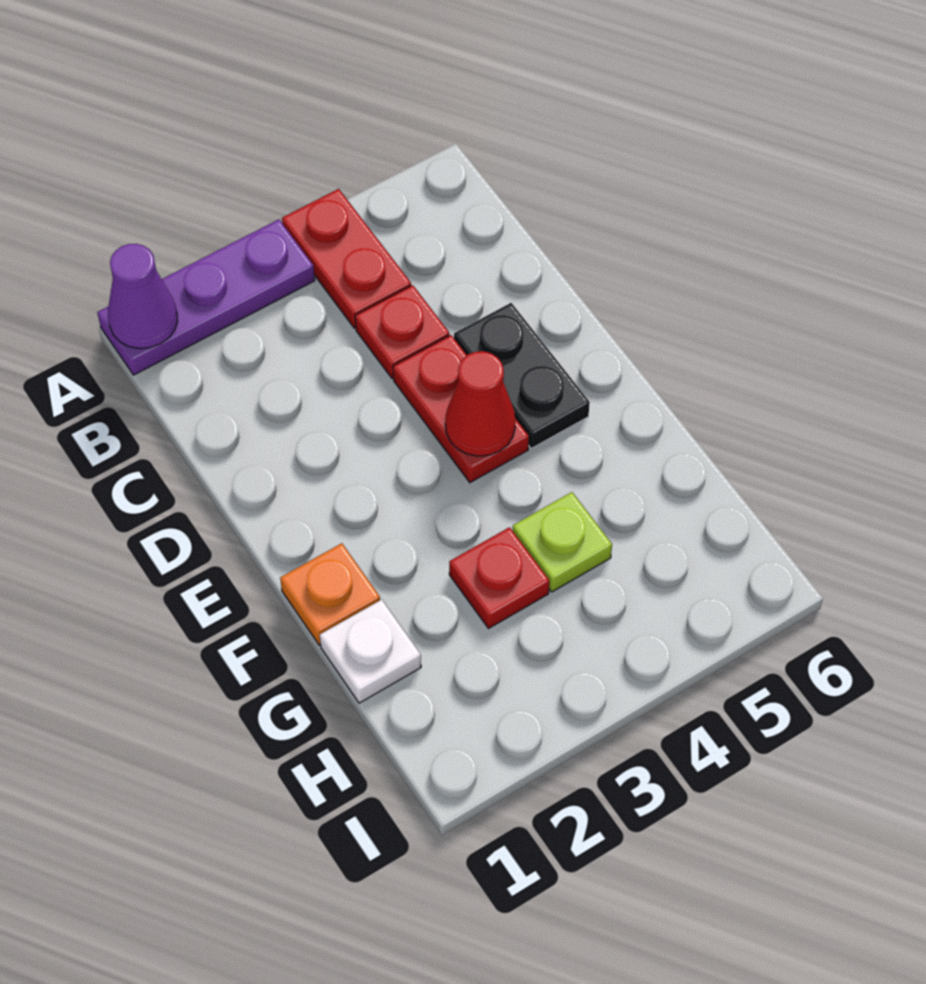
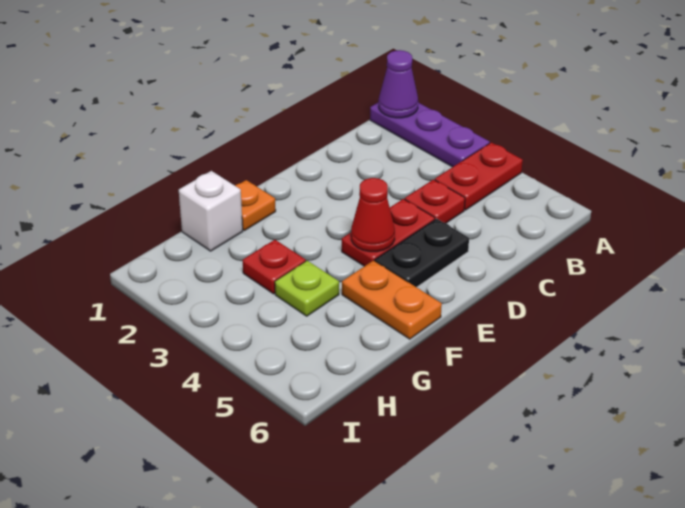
none -> orange 1x2 plate [342,260,442,339]
white 1x1 plate [320,600,421,703] -> white 1x1 brick [179,171,243,251]

